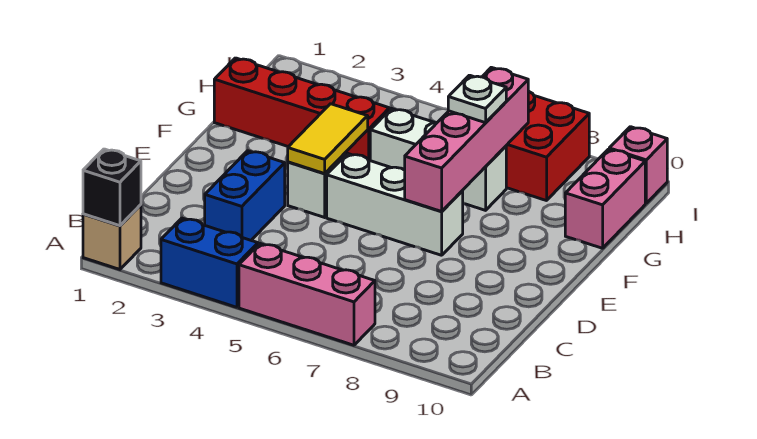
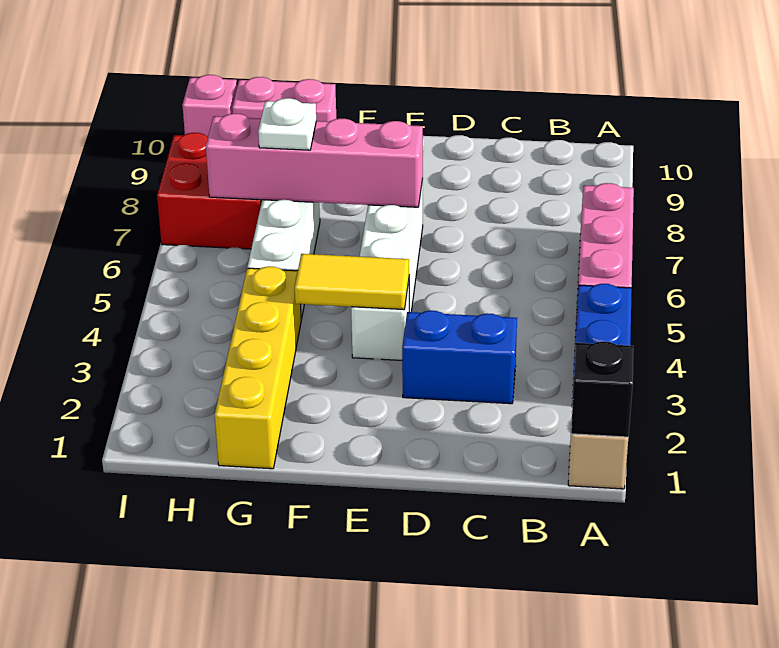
red 1x4 brick [214,58,389,161] -> yellow 1x4 brick [215,266,301,469]

